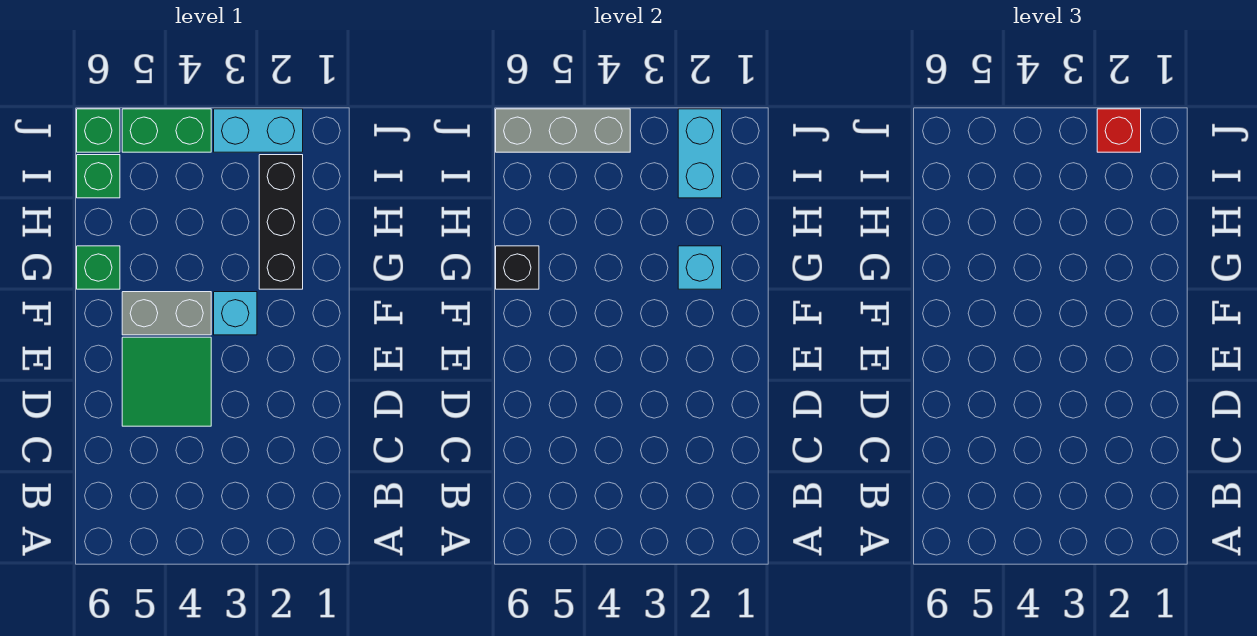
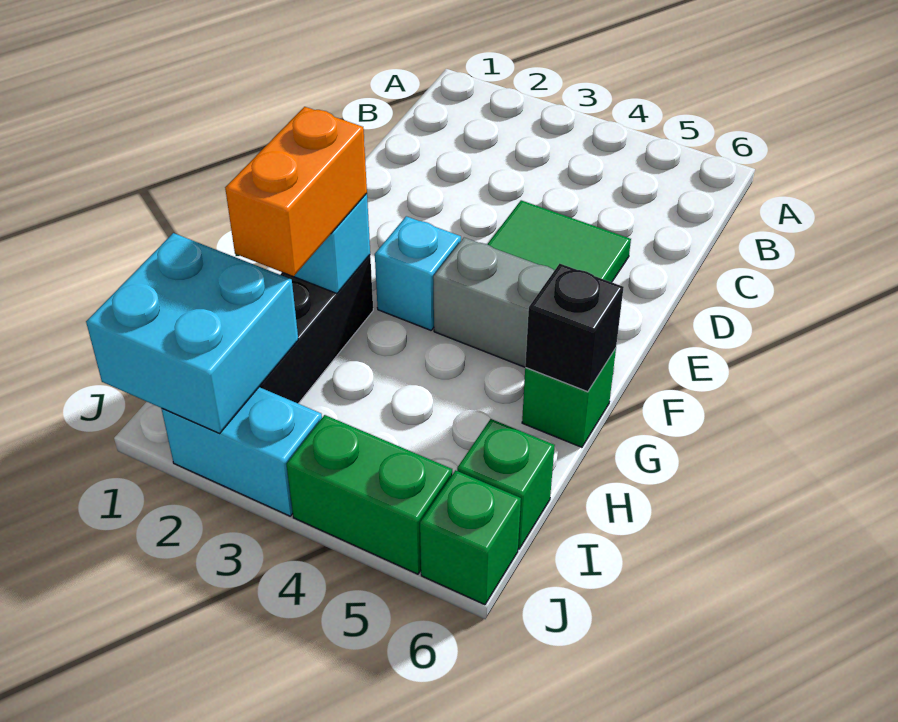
none -> orange 1x2 brick [225,107,367,277]
cyan 1x2 brick [678,109,722,198] -> cyan 2x2 brick [86,233,298,433]
red 1x1 brick [1097,109,1141,152] -> none
grey 1x3 brick [496,109,630,152] -> none

